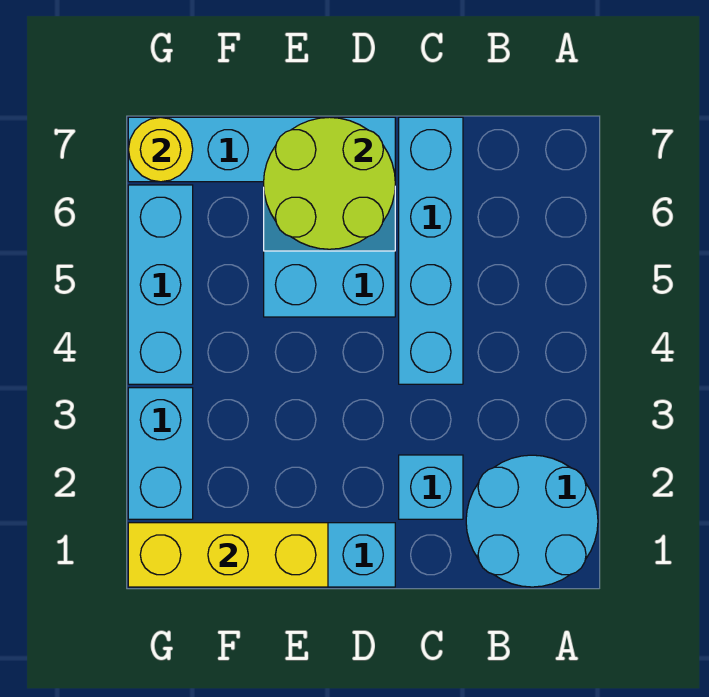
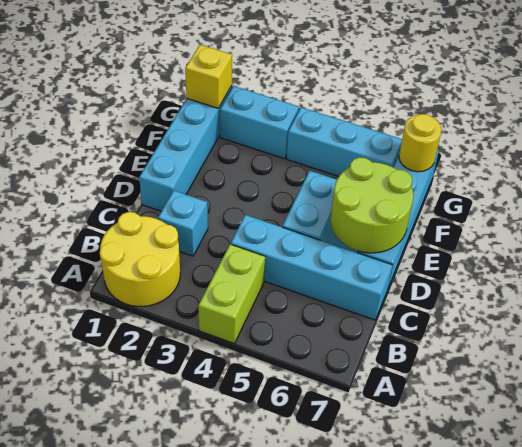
cyan 2x2 round brick [466,455,598,587] -> yellow 2x2 round brick [100,212,180,307]
none -> lime 1x2 brick [198,244,265,343]
yellow 1x3 brick [128,523,328,587] -> yellow 1x1 brick [185,45,232,108]

